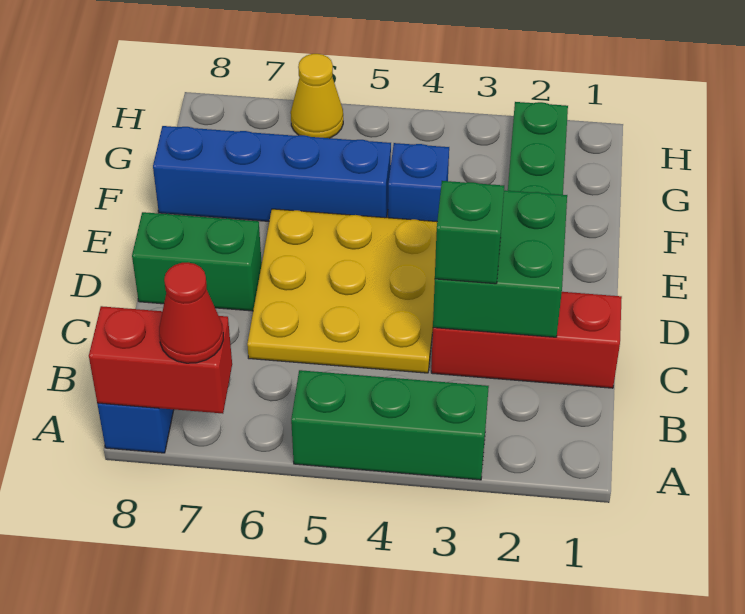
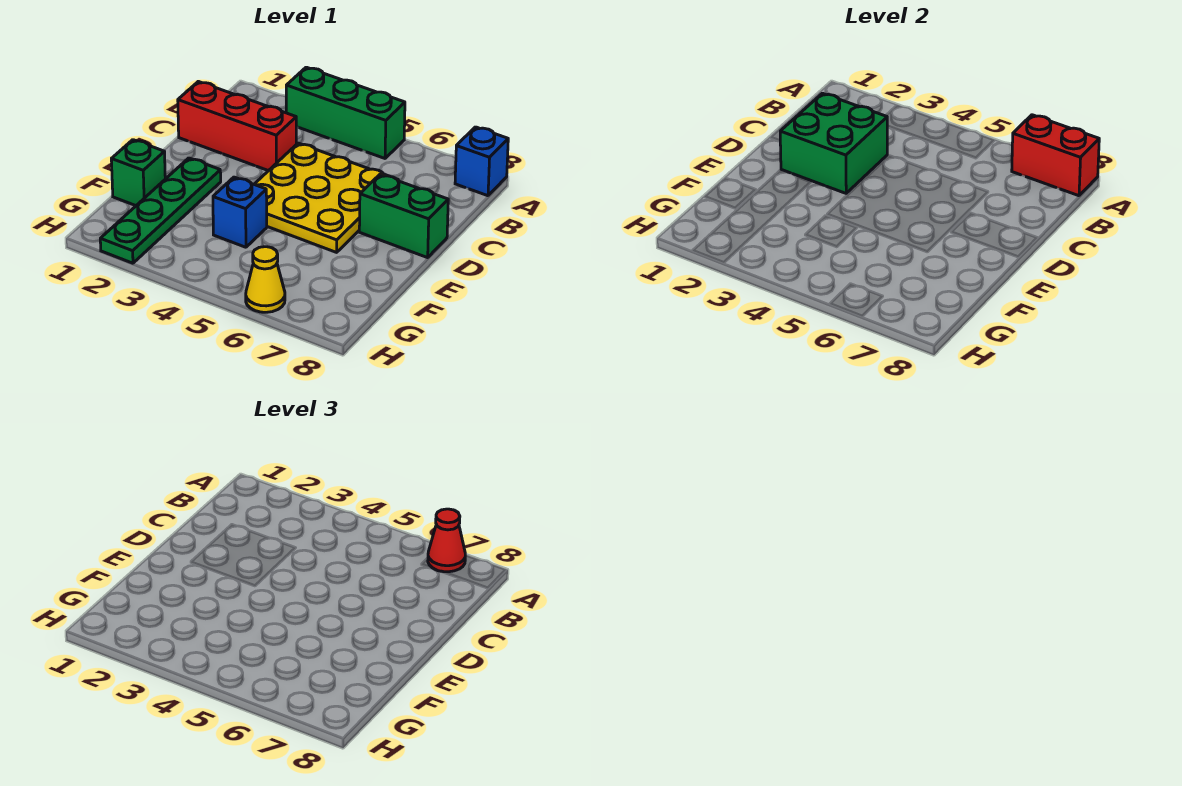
green 1x1 brick [435,181,504,284] -> green 1x1 brick moved to [111,140,165,206]
blue 1x4 brick [153,126,391,221] -> none

